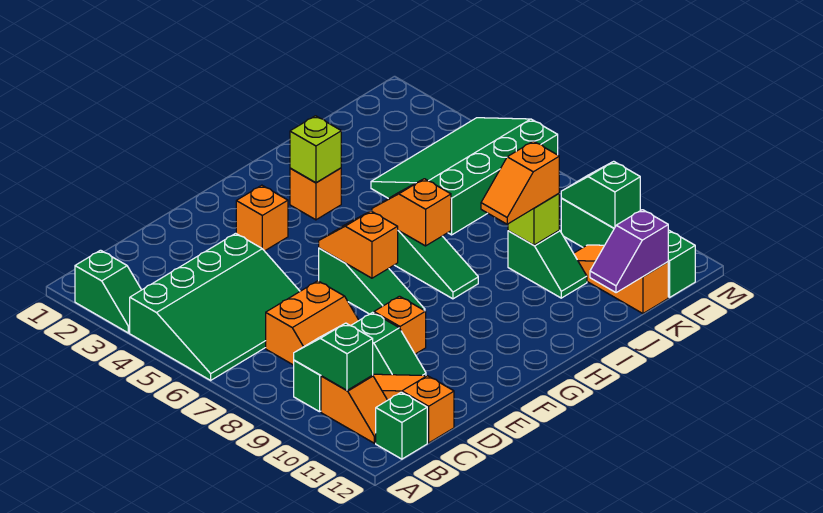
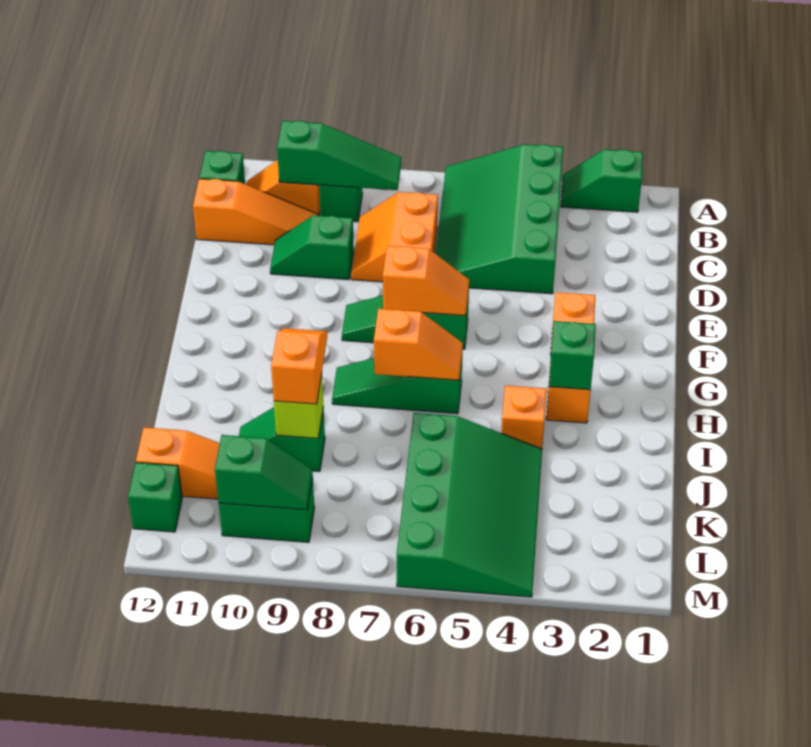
green 1x2 slope [294,323,373,390] -> green 1x3 slope [277,121,401,190]
orange 1x1 brick [374,296,426,354] -> orange 1x1 brick moved to [501,386,547,449]
lime 1x1 brick [290,116,341,183] -> green 1x1 brick [549,321,596,390]
purple 1x2 slope [590,210,668,293] -> none

